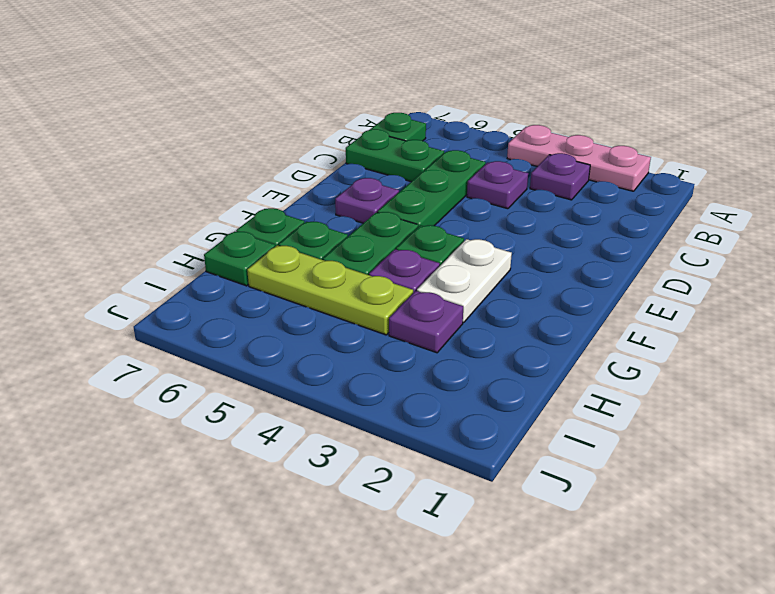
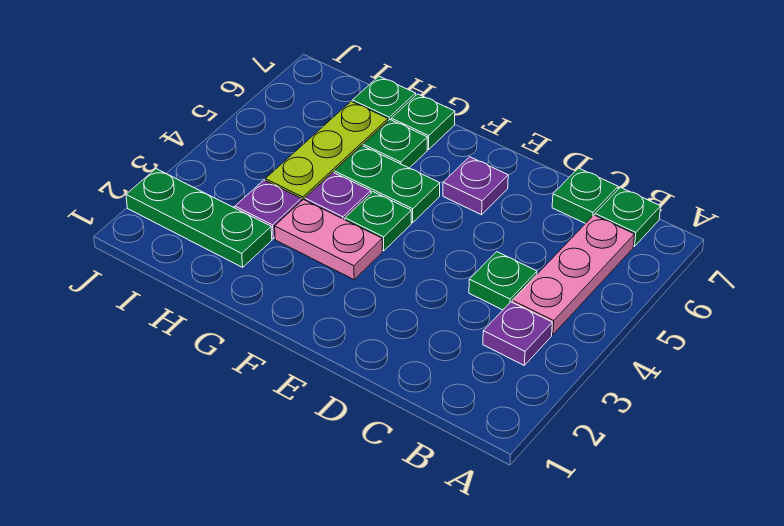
pink 1x3 plate [507,125,651,191] -> pink 1x3 plate moved to [512,215,635,335]
purple 1x1 plate [467,161,528,209] -> green 1x1 plate [469,252,537,310]
green 1x3 plate [378,150,486,227] -> green 1x3 plate moved to [126,169,272,267]
green 1x2 plate [346,129,444,182] -> green 1x1 plate [552,168,618,224]
white 1x2 plate [417,239,512,323] -> pink 1x2 plate [275,200,382,280]

